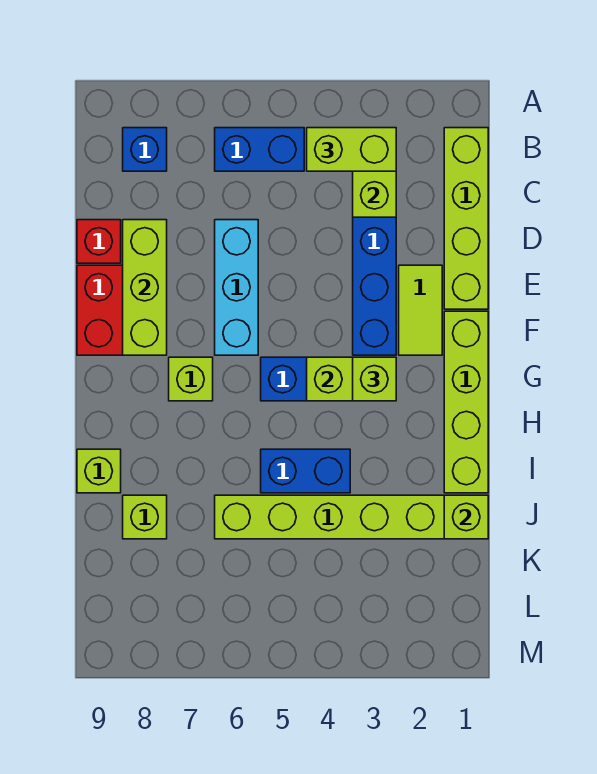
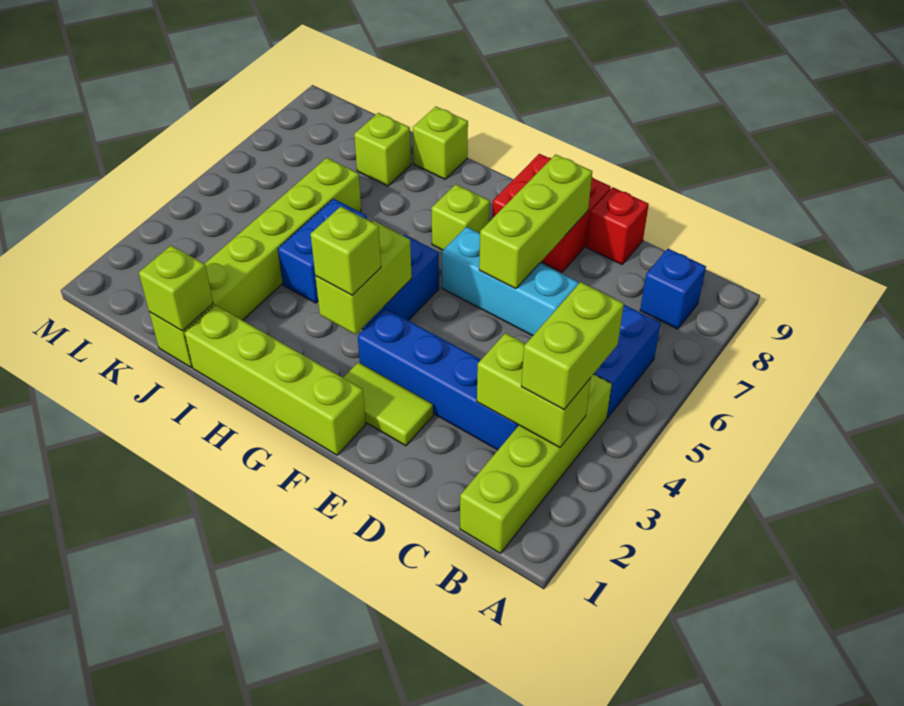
lime 1x4 brick [444,128,488,309] -> lime 1x4 brick turned to [460,374,612,553]
lime 1x3 brick [123,220,167,355] -> lime 1x3 brick turned to [479,154,592,289]

